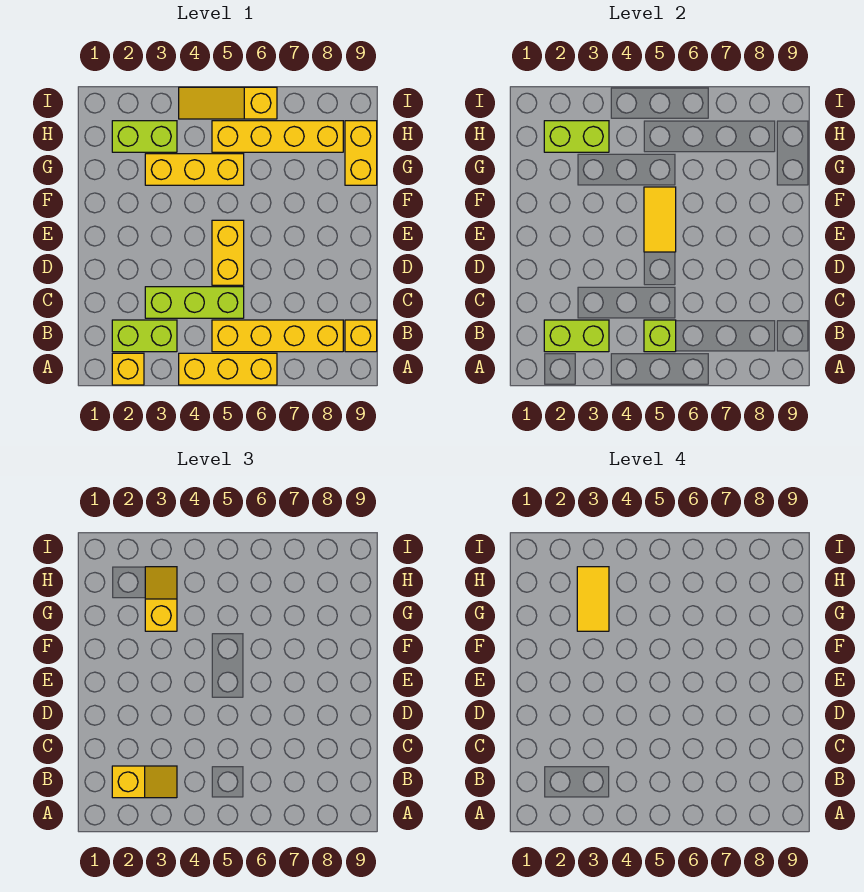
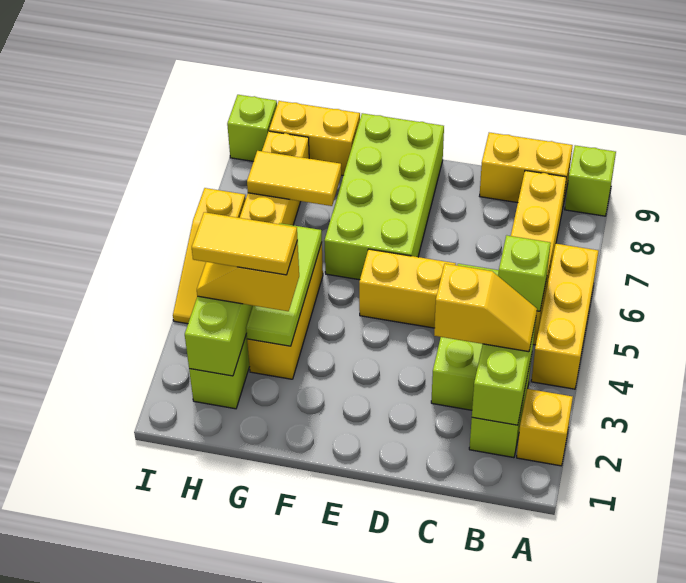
none -> lime 1x1 brick [565,145,616,216]
yellow 1x2 slope [112,766,177,798] -> yellow 1x2 slope turned to [434,264,537,352]
yellow 1x1 brick [345,320,377,352] -> yellow 1x2 brick [480,133,573,205]
yellow 1x2 tile [644,187,676,252] -> yellow 1x2 tile moved to [247,151,341,206]
none -> lime 2x4 brick [324,113,444,280]
none -> lime 1x3 tile [246,223,322,346]
none -> lime 1x1 brick [227,95,277,161]

